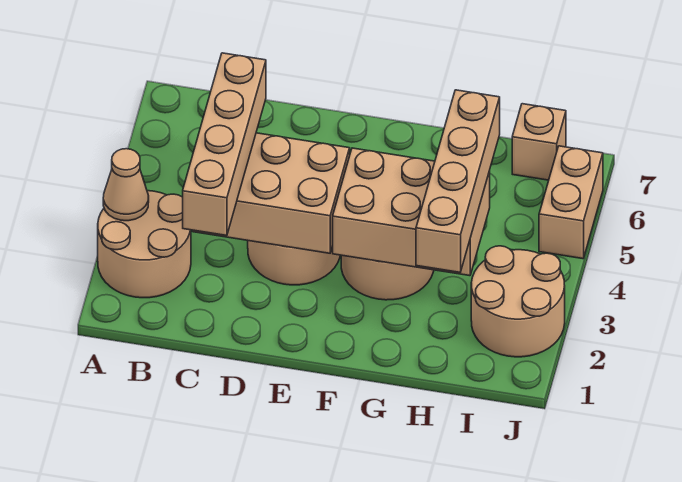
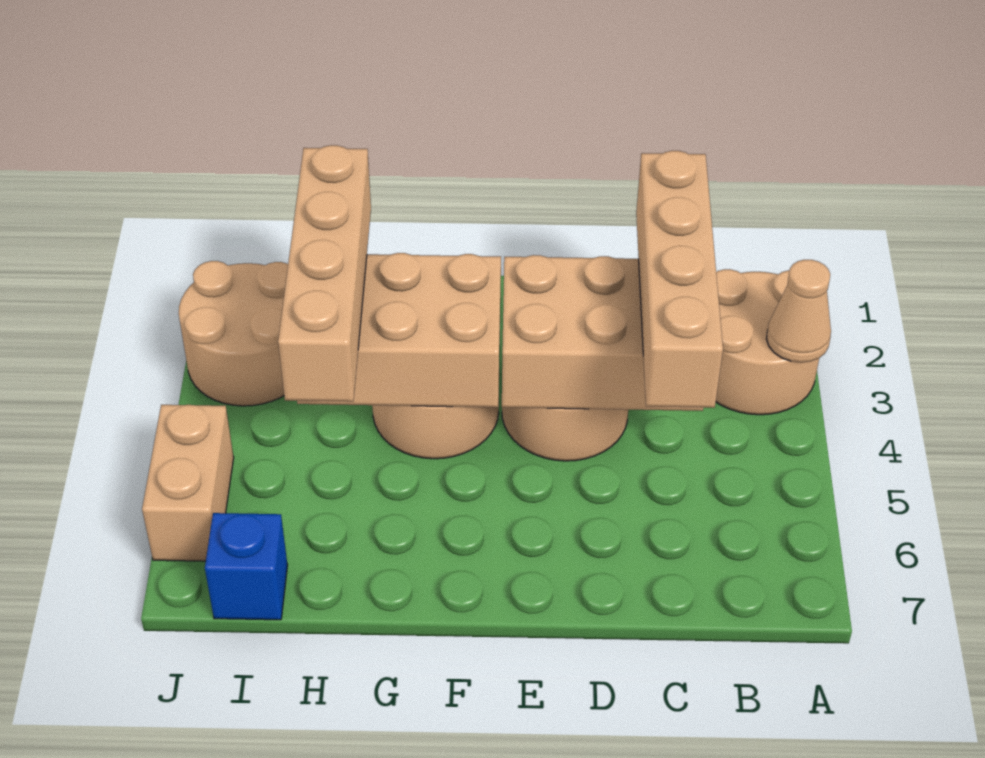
tan 1x1 brick [512,104,566,180] -> blue 1x1 brick [205,513,288,620]

